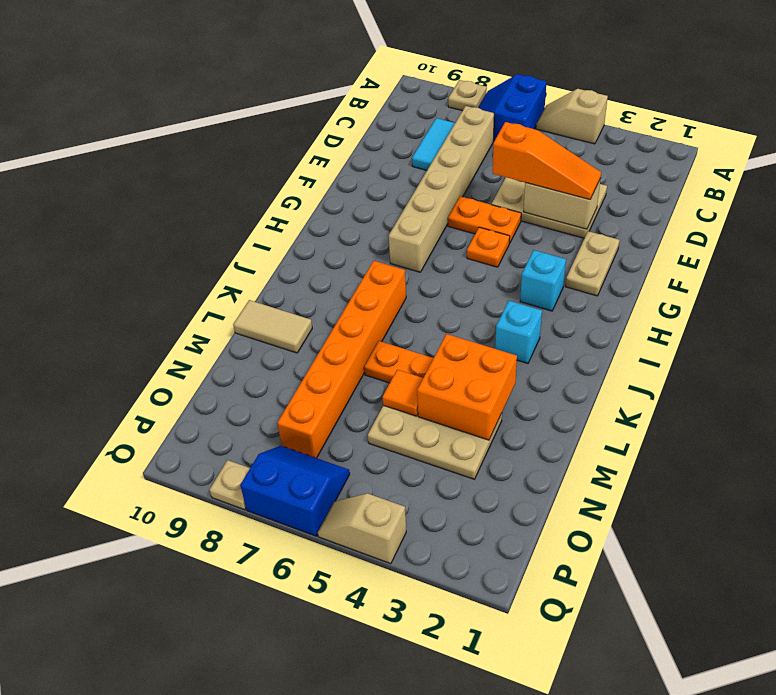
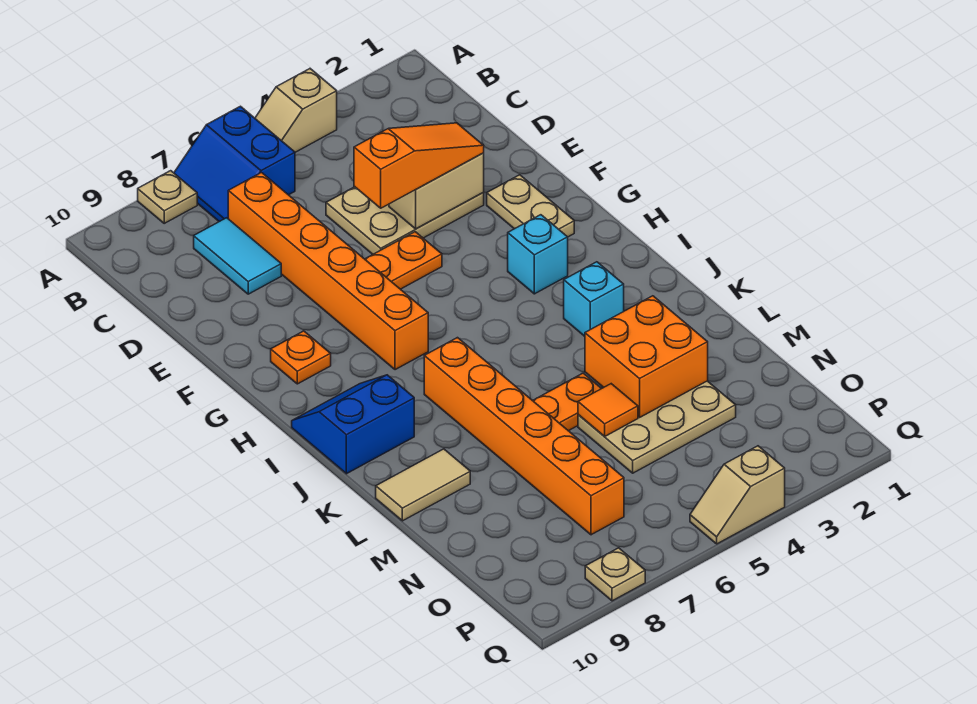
tan 1x6 brick [389,106,494,272] -> orange 1x6 brick [228,173,428,370]
orange 1x1 plate [467,227,510,267] -> orange 1x1 plate moved to [271,331,331,384]
blue 2x2 slope [240,446,350,536] -> blue 2x2 slope moved to [292,375,414,474]

